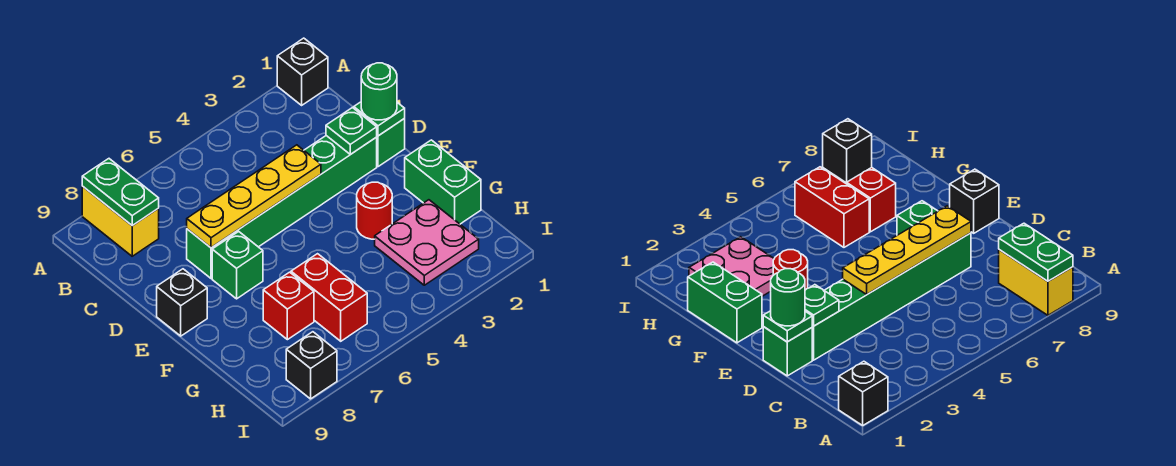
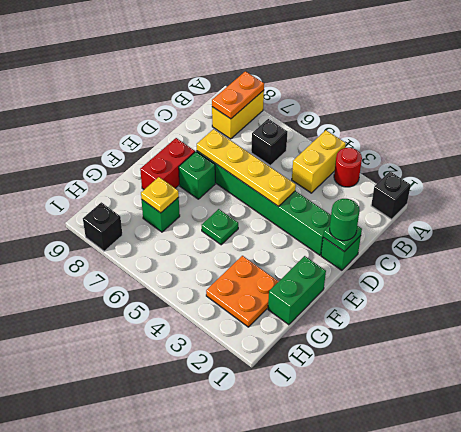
none -> yellow 1x2 brick [292,130,346,193]
green 1x2 plate [82,159,159,226] -> orange 1x2 plate [212,71,264,119]
green 1x1 plate [326,108,377,154] -> green 1x1 plate moved to [202,209,238,245]
black 1x1 brick [157,269,207,336] -> black 1x1 brick moved to [251,119,287,165]
red 1x1 round brick [357,182,392,239] -> red 1x1 round brick moved to [334,148,362,187]
pink 2x2 plate [375,200,479,285] -> orange 2x2 plate [206,256,279,327]
red 1x2 brick [291,254,367,341] -> red 1x2 brick moved to [140,138,195,189]
red 1x1 brick [263,272,314,340] -> green 1x1 brick [142,197,180,232]
none -> yellow 1x1 plate [141,177,179,213]

